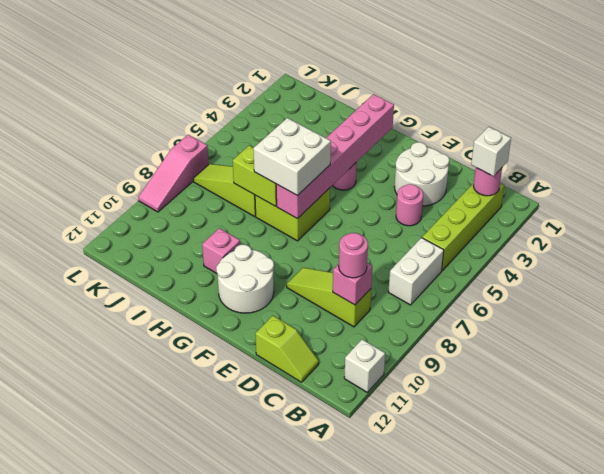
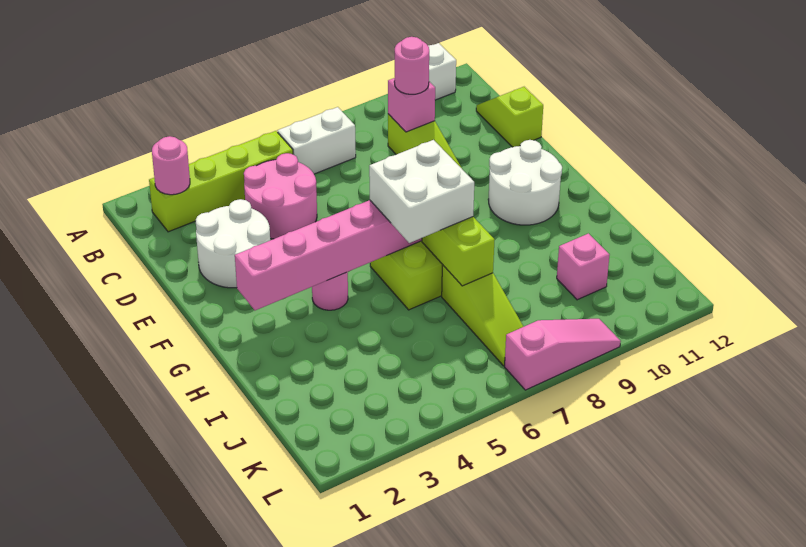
white 1x1 brick [471,127,511,176] -> none
pink 1x1 round brick [396,184,423,226] -> pink 2x2 round brick [244,153,317,239]
pink 1x1 brick [202,228,240,273] -> pink 1x1 brick moved to [557,233,610,300]

